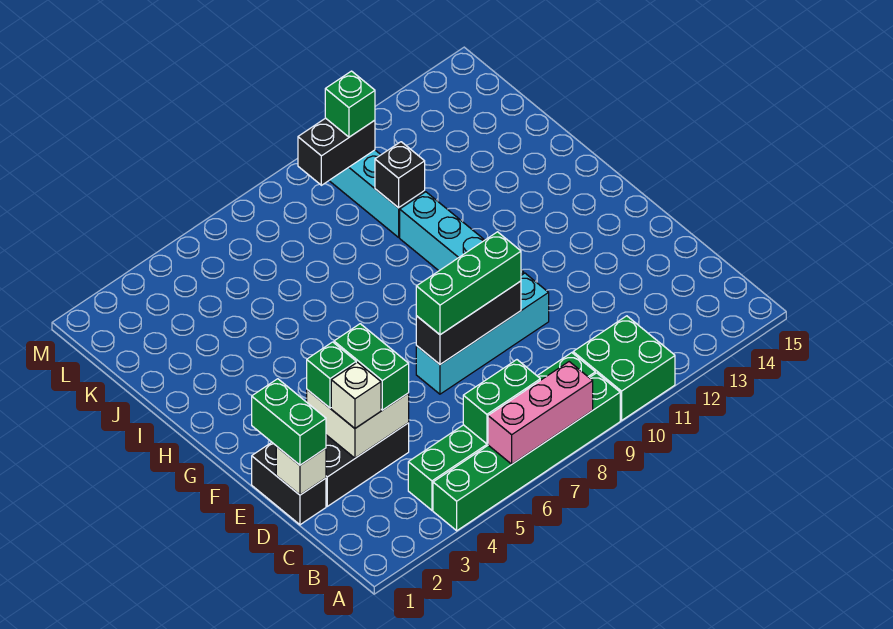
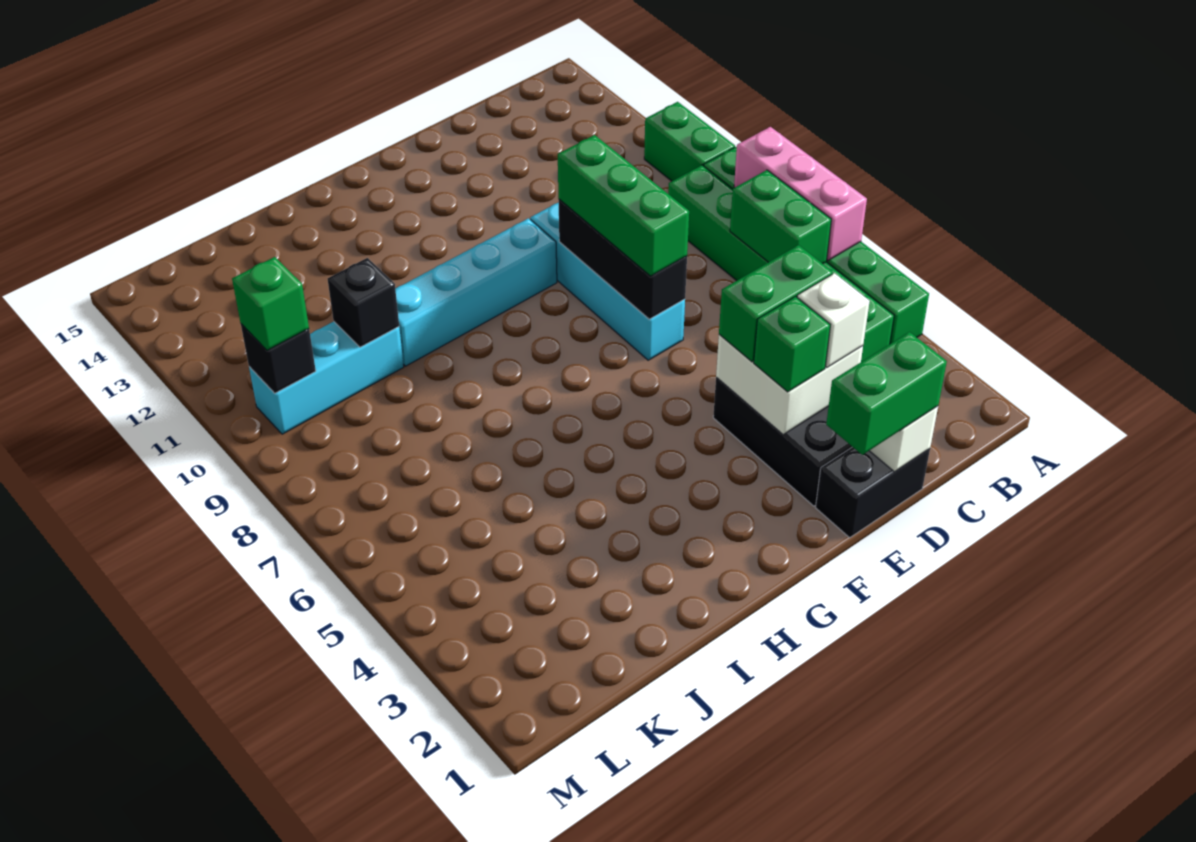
green 2x2 brick [573,316,675,421] -> green 1x2 brick [644,102,735,181]
black 1x2 brick [298,118,375,185] -> black 1x1 brick [241,324,316,393]

